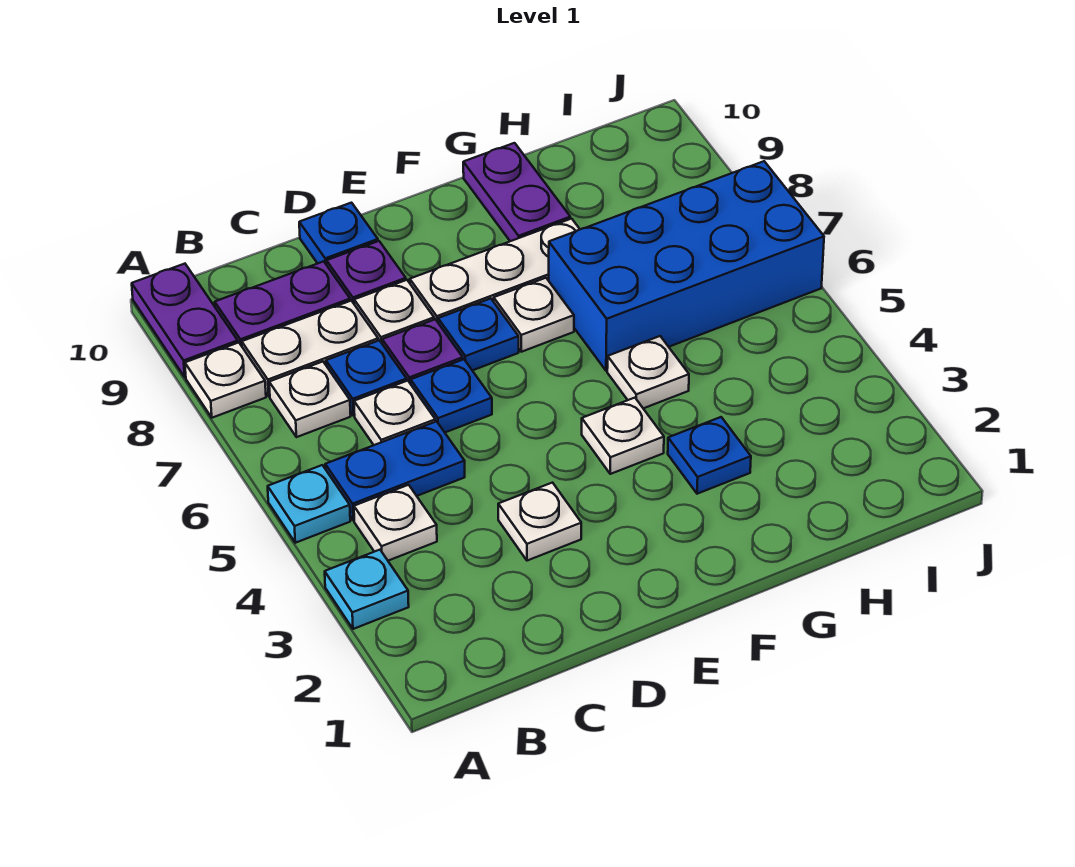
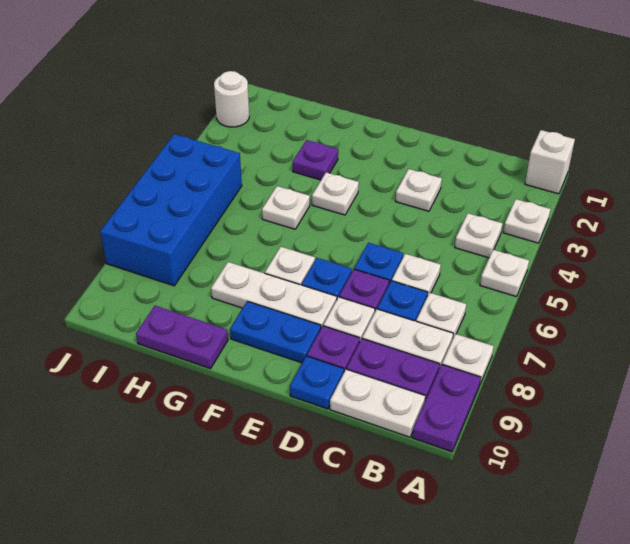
none -> white 1x1 brick [525,130,575,194]
cyan 1x1 plate [325,550,409,629] -> white 1x1 plate [503,199,550,243]
cyan 1x1 plate [268,465,350,543] -> white 1x1 plate [480,250,529,296]
blue 1x2 plate [325,421,465,520] -> blue 1x2 plate moved to [230,301,321,363]
none -> white 1x2 plate [330,369,425,437]
blue 1x1 plate [668,417,751,494] -> purple 1x1 plate [293,140,338,180]
blue 2x4 brick [549,161,824,371] -> blue 2x4 brick turned to [100,134,242,286]
purple 1x2 plate [463,143,570,241] -> purple 1x2 plate turned to [136,306,228,369]
none -> white 1x1 round brick [214,71,249,127]

